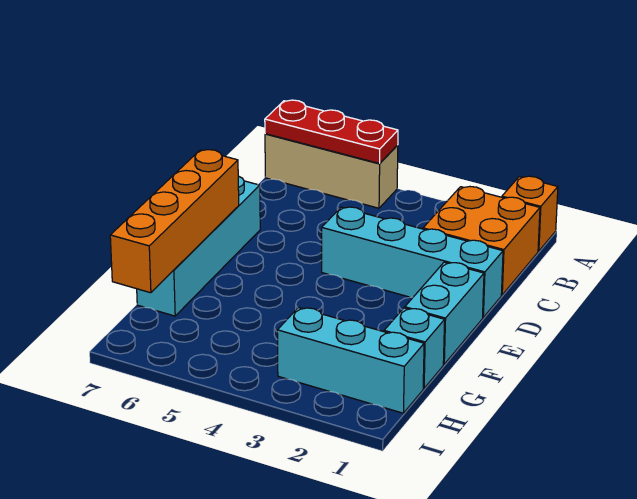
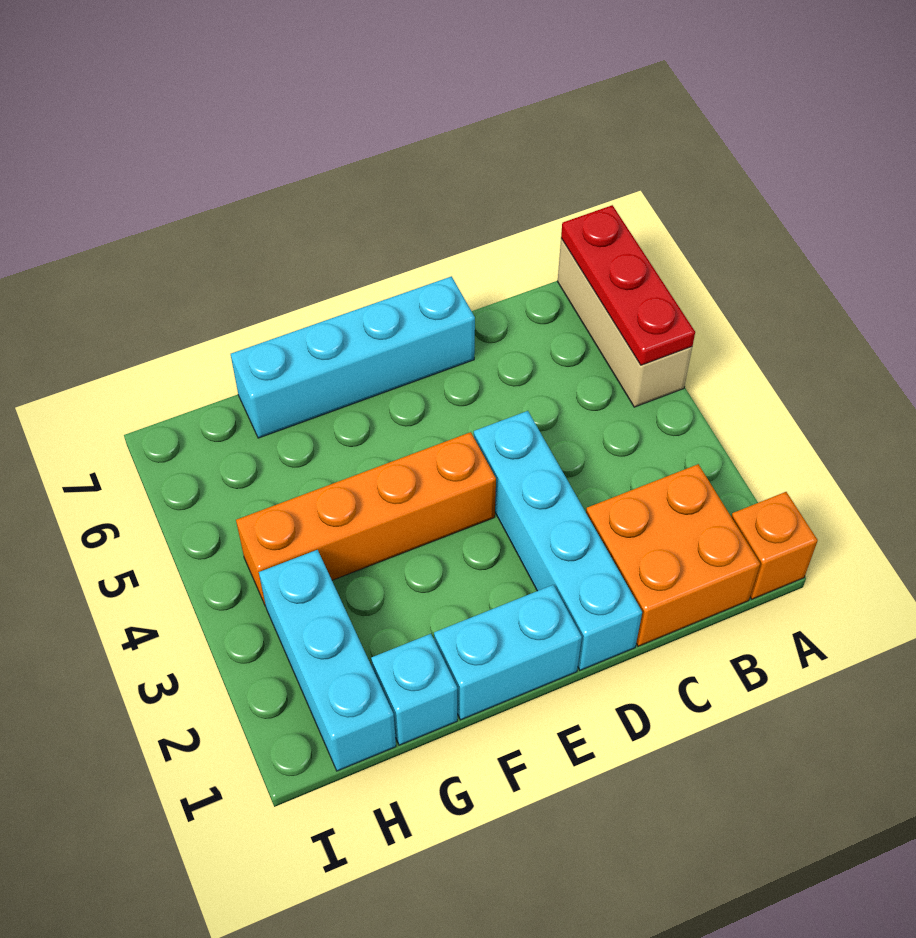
orange 1x4 brick [110,150,239,293] -> orange 1x4 brick moved to [236,432,496,606]

